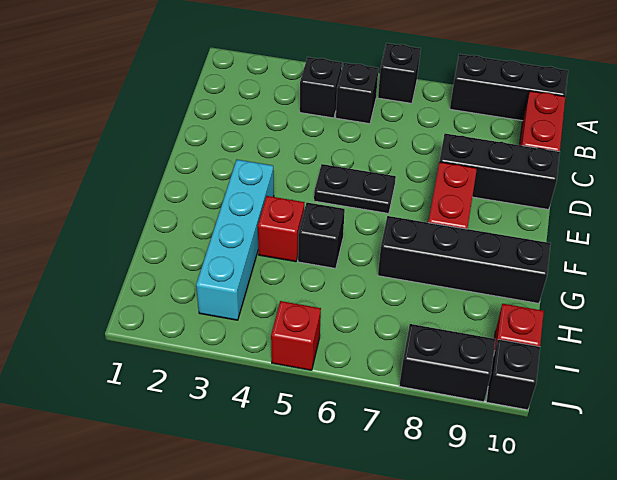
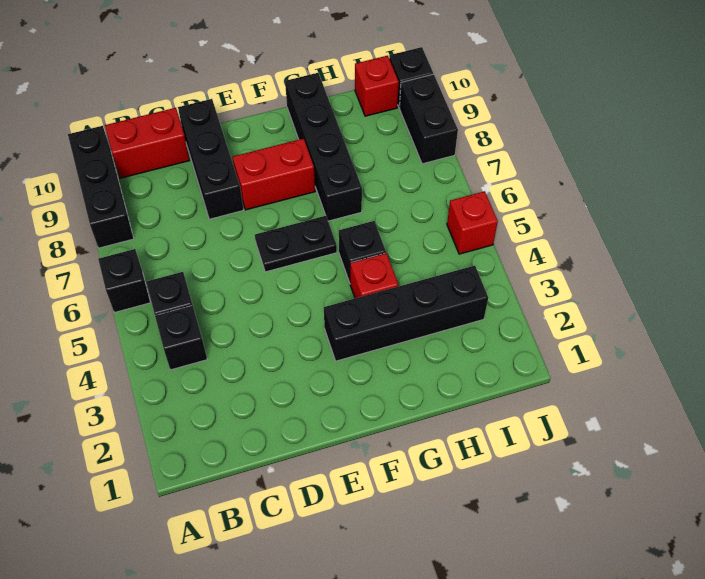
black 1x2 plate [314,164,396,214] -> black 1x2 plate turned to [255,216,337,272]
cyan 1x4 brick [196,160,274,320] -> black 1x4 brick [324,266,488,361]

